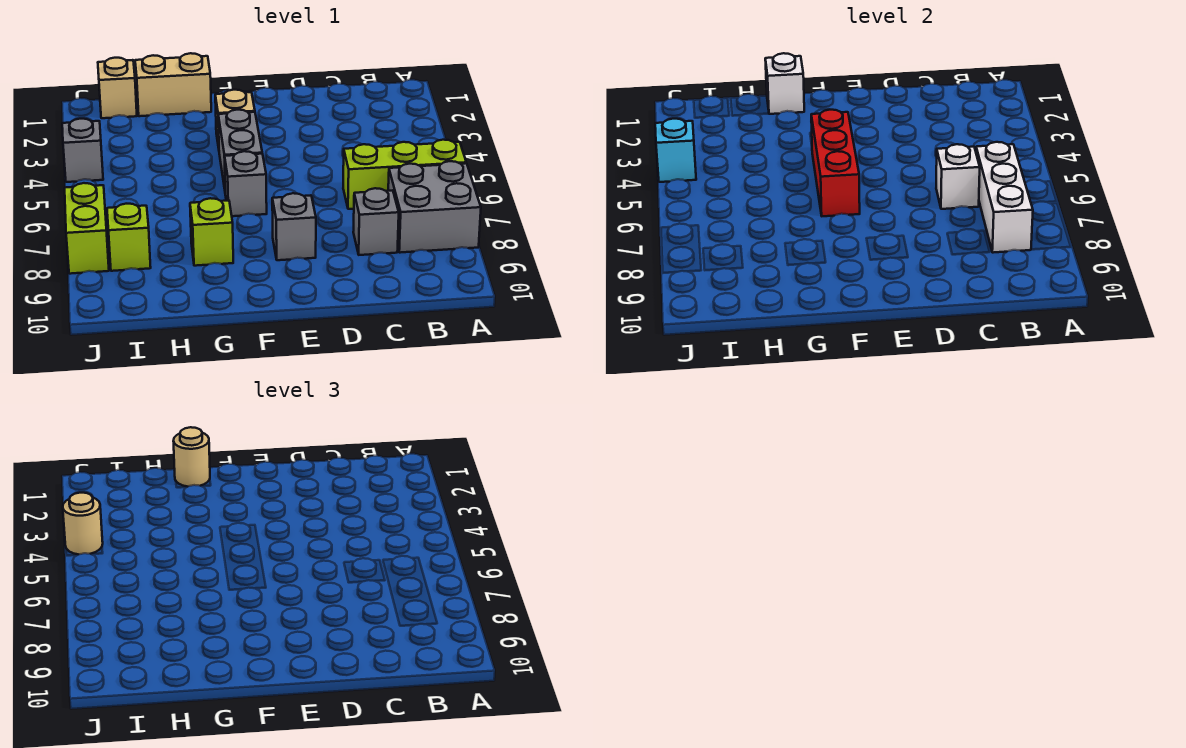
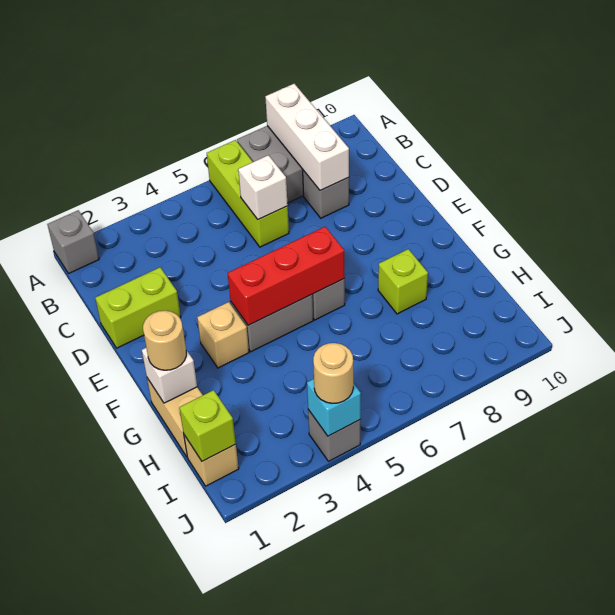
white 1x3 brick [976,142,1033,253] -> white 1x3 brick turned to [265,84,349,191]
grey 1x1 brick [272,193,316,260] -> grey 1x1 brick moved to [47,210,99,274]
lime 1x1 brick [107,204,151,271] -> lime 1x1 brick moved to [179,390,236,461]
lime 1x2 brick [65,183,109,274] -> lime 1x2 brick moved to [95,267,181,348]

